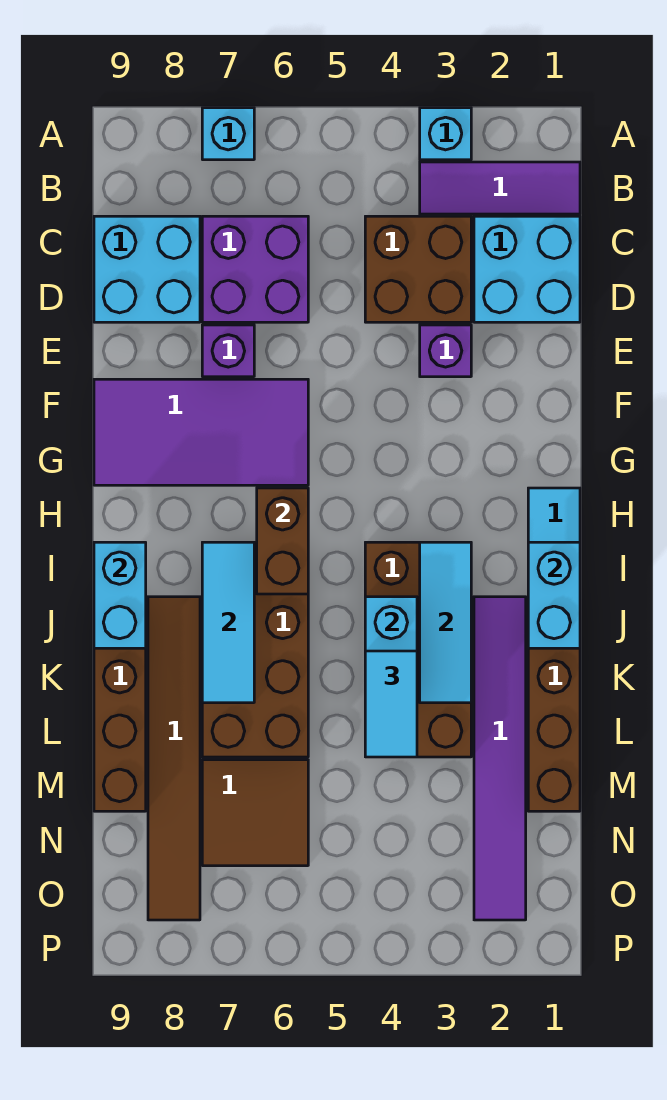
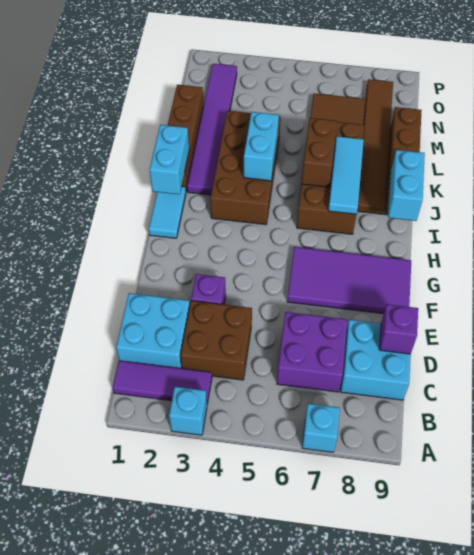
purple 1x1 brick [202,325,254,377] -> purple 1x1 brick moved to [380,304,418,354]
brown 1x2 brick [257,488,308,594] -> brown 1x2 brick moved to [302,118,337,187]
cyan 1x3 tile [420,542,471,703] -> none
cyan 1x2 tile [365,651,417,757] -> none

